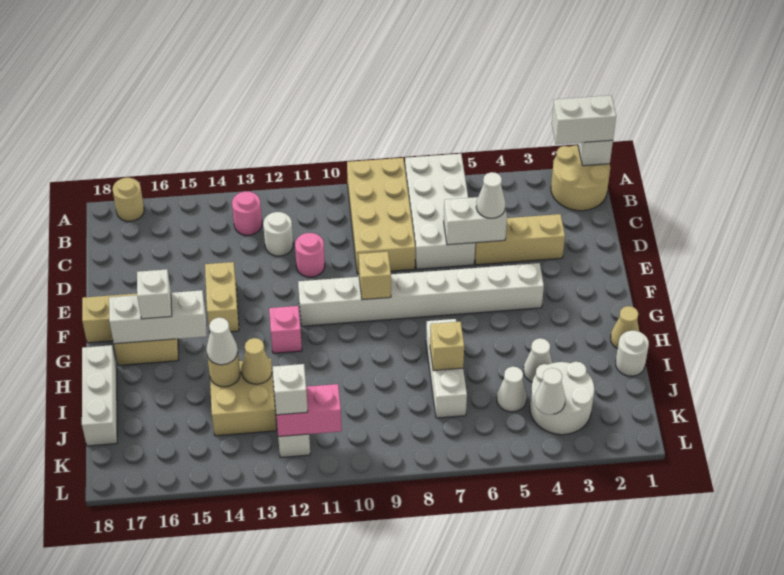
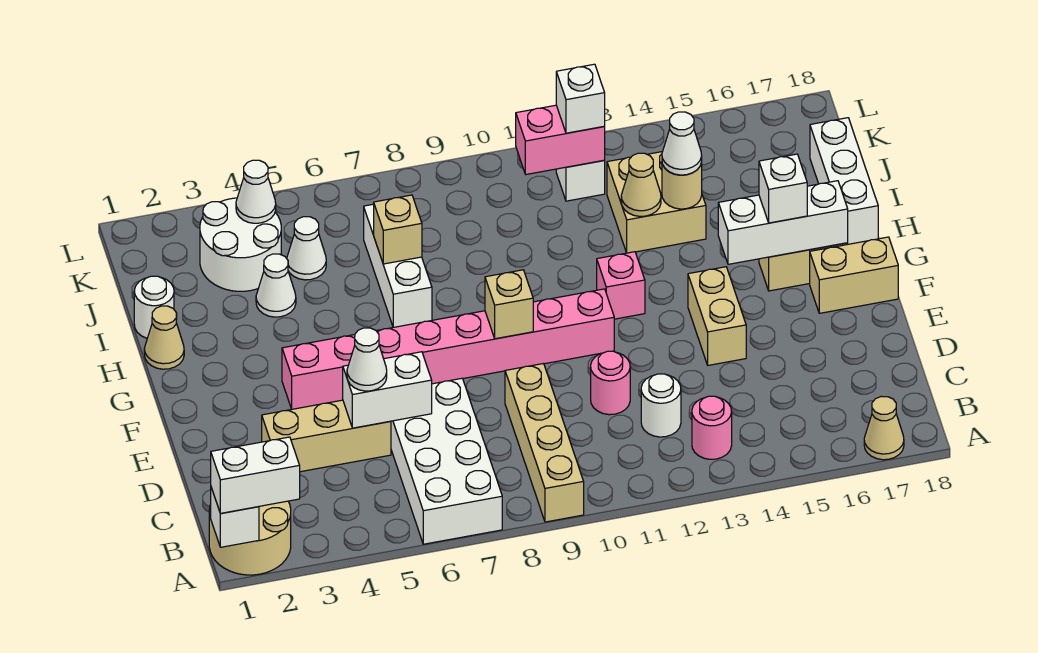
tan 2x4 brick [347,158,415,274] -> tan 1x4 brick [505,364,584,522]
tan 1x1 round brick [113,178,144,221] -> tan 1x1 cone [864,396,904,460]
white 1x8 brick [298,263,544,326] -> pink 1x8 brick [282,289,614,409]

